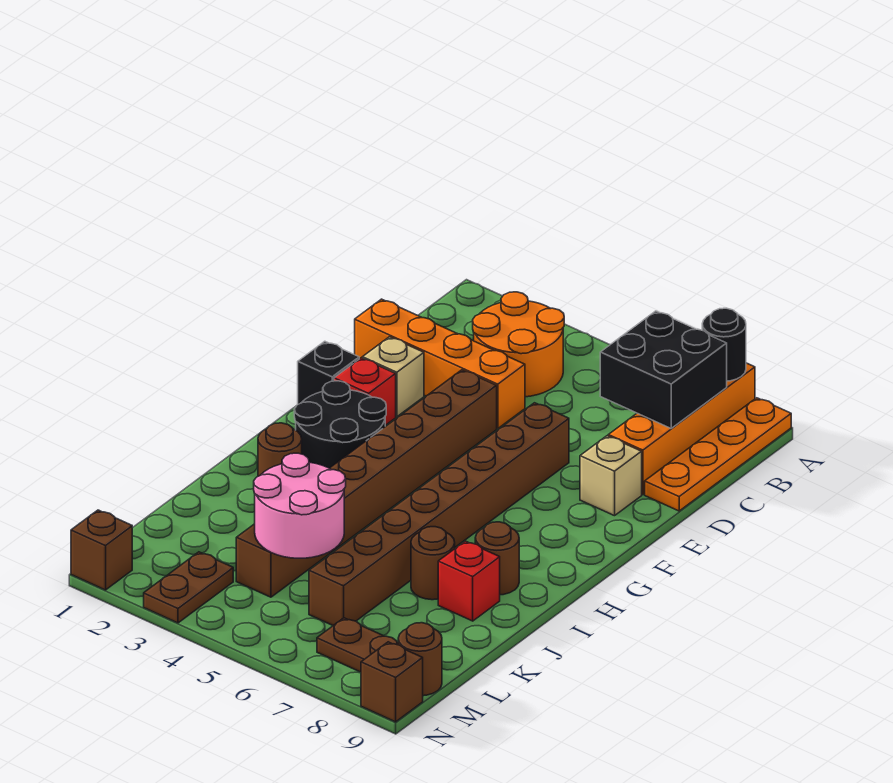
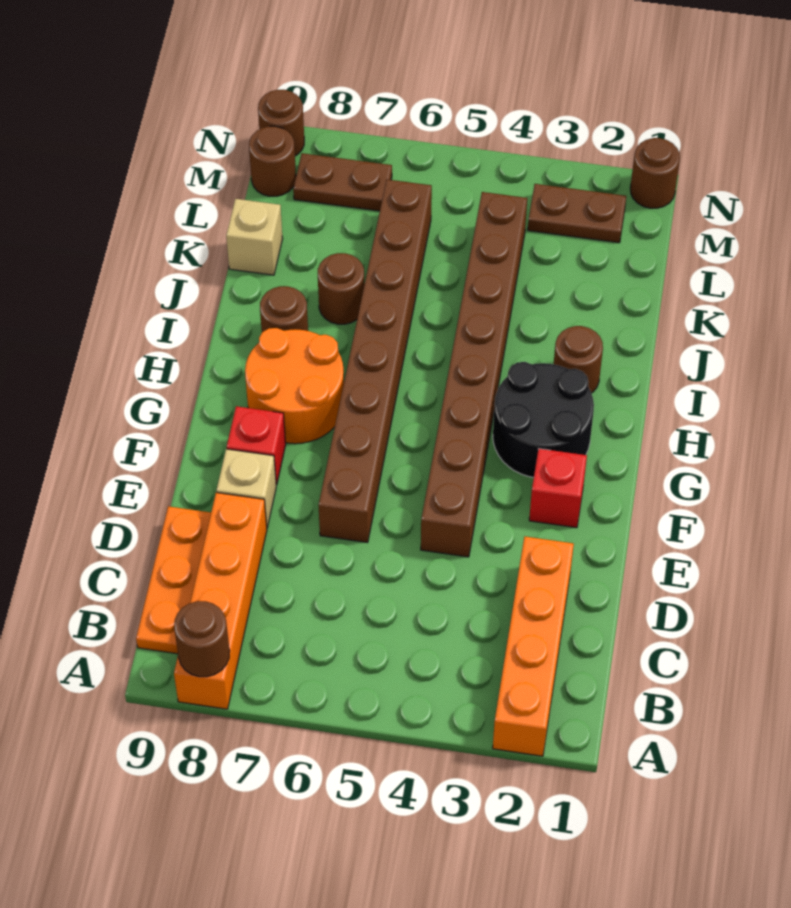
black 1x1 round brick [702,308,746,381] -> brown 1x1 round brick [174,601,230,677]
orange 1x4 plate [645,398,791,511] -> orange 1x3 plate [136,506,211,654]
orange 2x2 round brick [473,292,564,397] -> orange 2x2 round brick moved to [245,328,344,444]
black 2x2 brick [600,311,727,429] -> none
orange 1x4 brick [355,299,525,429] -> orange 1x4 brick turned to [493,537,574,756]
tan 1x1 brick [362,337,424,417] -> tan 1x1 brick moved to [226,199,283,275]
black 1x1 brick [298,341,359,404] -> none
red 1x1 brick [438,541,500,621] -> red 1x1 brick moved to [227,406,286,485]
pink 2x2 round brick [254,453,346,558] -> none
brown 1x2 plate [144,552,233,623] -> brown 1x2 plate turned to [528,184,626,243]
brown 1x1 brick [71,510,132,590] -> brown 1x1 round brick [630,138,680,208]
brown 1x1 brick [361,642,423,722] -> brown 1x1 round brick [258,90,304,156]

